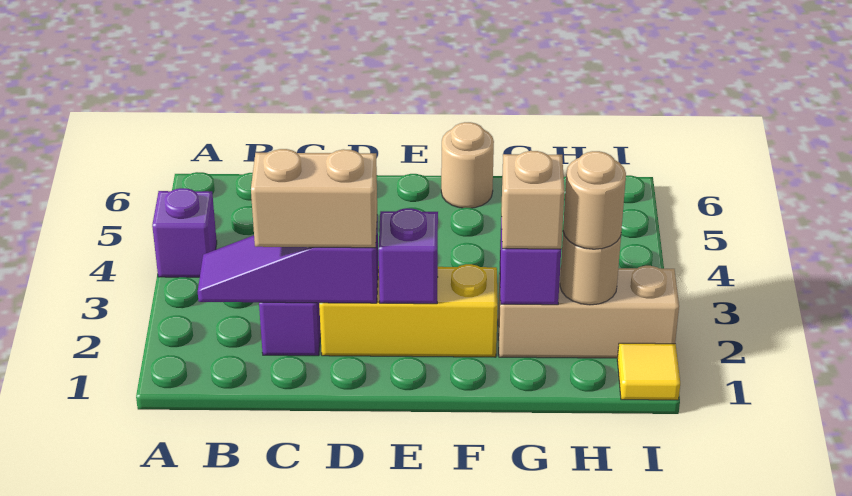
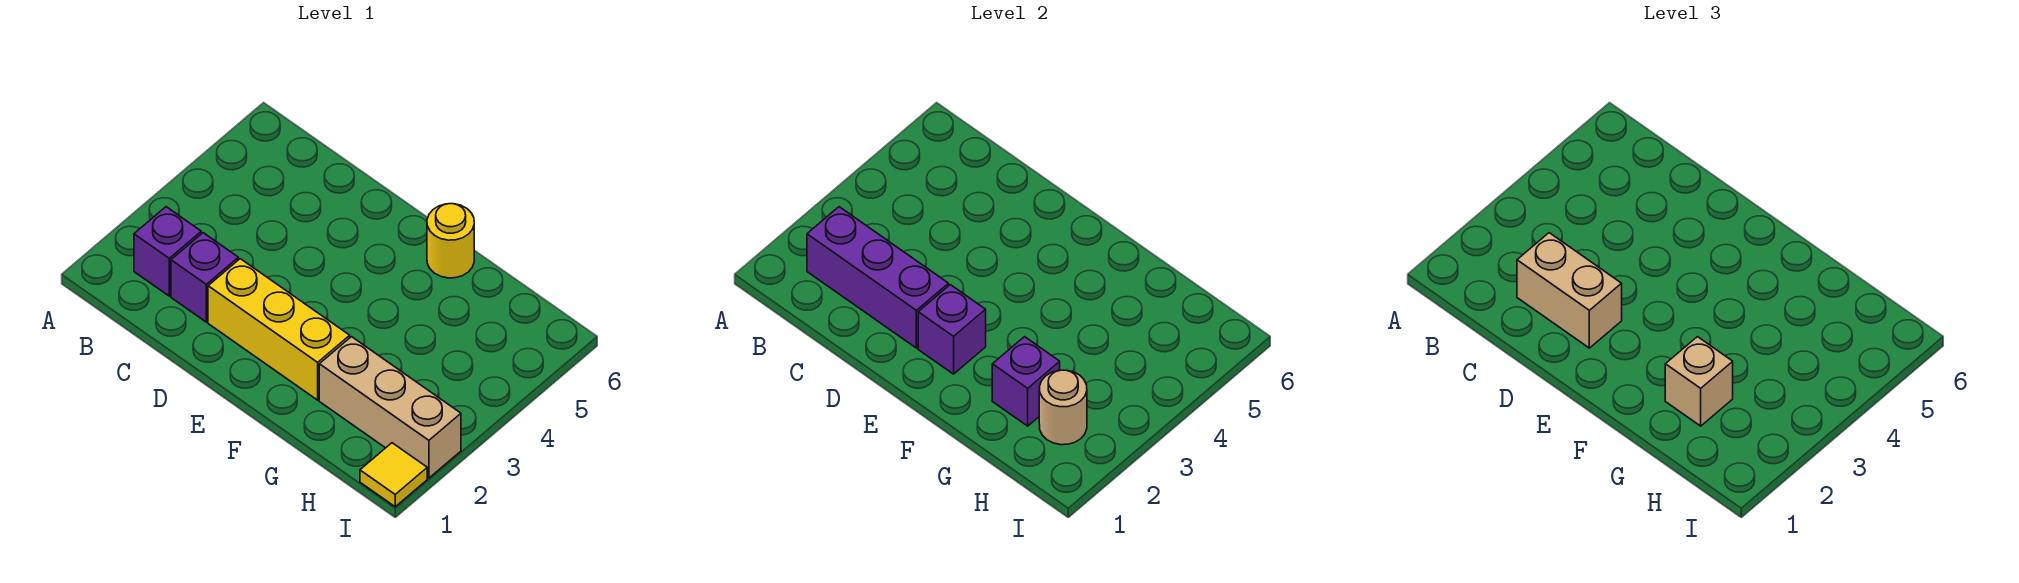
purple 1x1 brick [152,188,217,277] -> purple 1x1 brick moved to [134,207,201,296]
purple 1x3 slope [198,217,378,303] -> purple 1x3 brick [807,207,949,348]
tan 1x1 round brick [441,122,494,208] -> yellow 1x1 round brick [427,204,474,278]
tan 1x1 round brick [563,151,626,249] -> none

